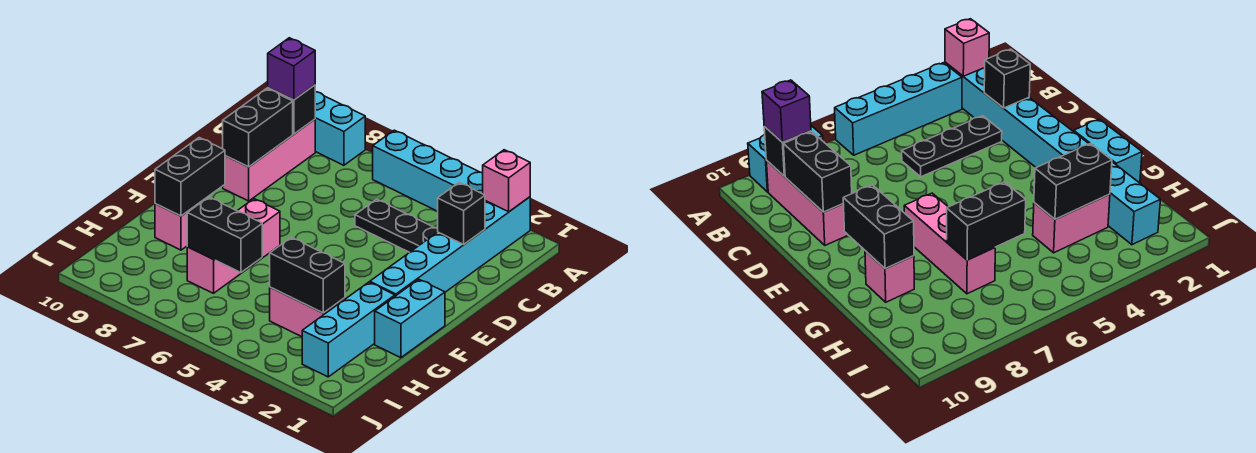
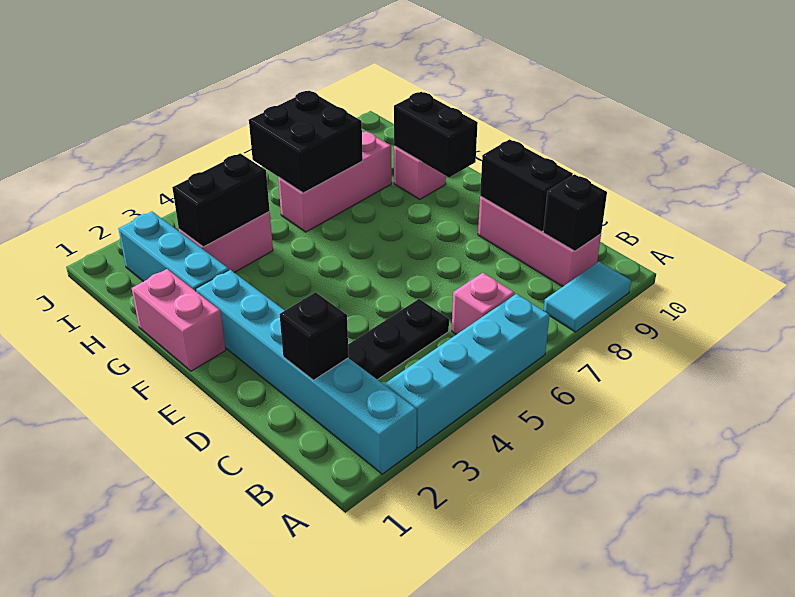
pink 1x1 brick [483,150,530,212] -> pink 1x1 brick moved to [452,273,515,335]
cyan 1x2 brick [315,92,365,165] -> cyan 1x2 tile [544,262,631,332]
purple 1x1 brick [268,38,315,100] -> none
cyan 1x2 brick [375,279,445,358] -> pink 1x2 brick [132,269,226,371]
pink 1x3 brick [187,199,280,293] -> pink 1x3 brick turned to [278,131,392,232]
black 1x2 brick [187,197,262,273] -> black 2x2 brick [249,91,363,193]

